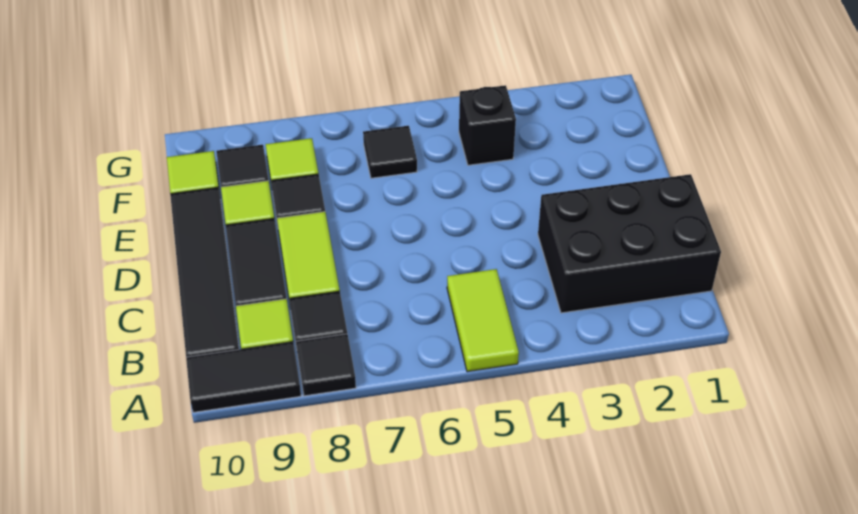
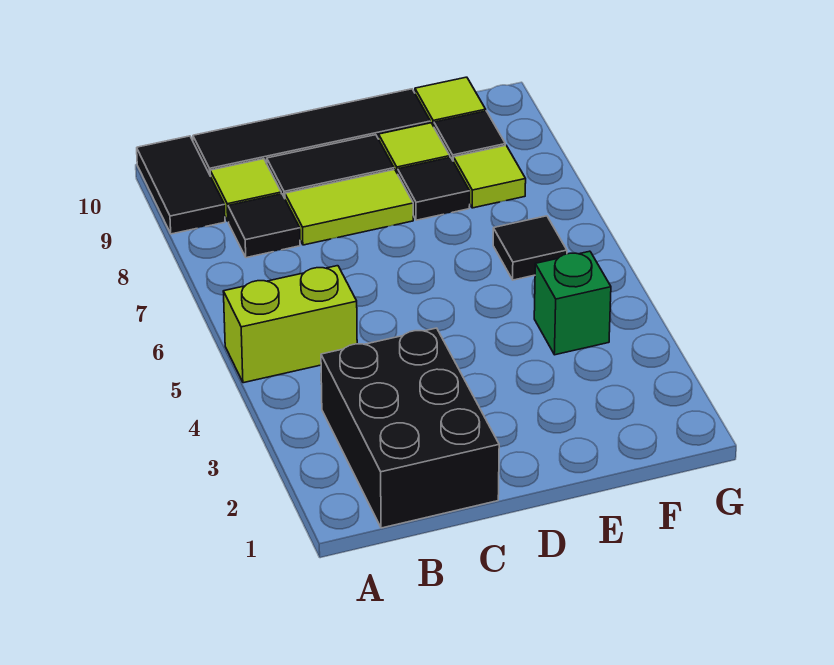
lime 1x2 tile [447,269,519,372] -> lime 1x2 brick [223,266,357,383]
black 1x1 tile [296,334,356,396] -> none
black 1x1 brick [459,85,516,165] -> green 1x1 brick [534,251,611,355]

